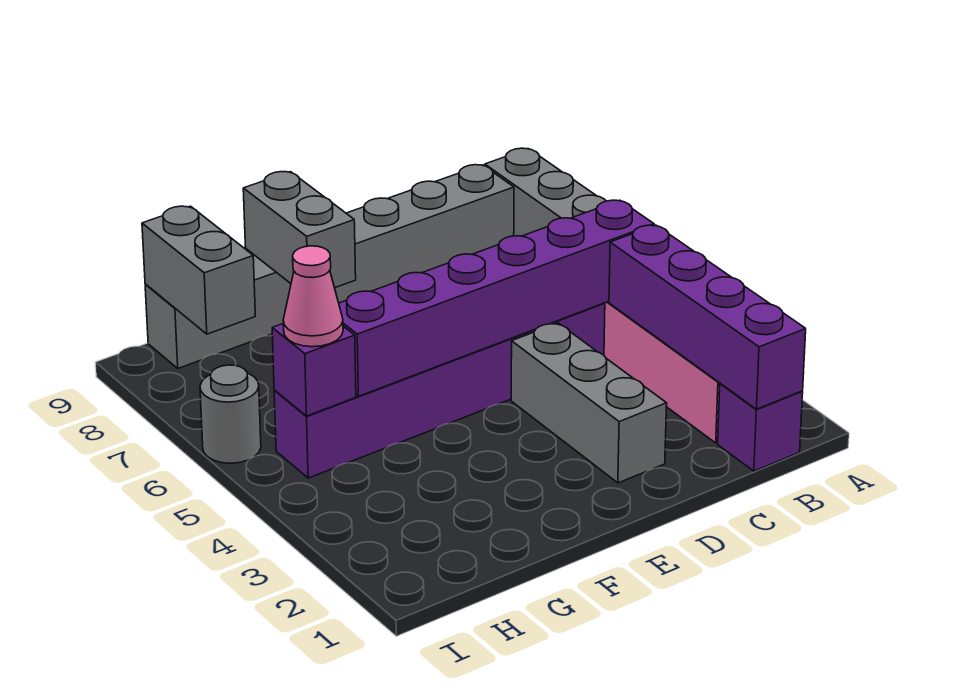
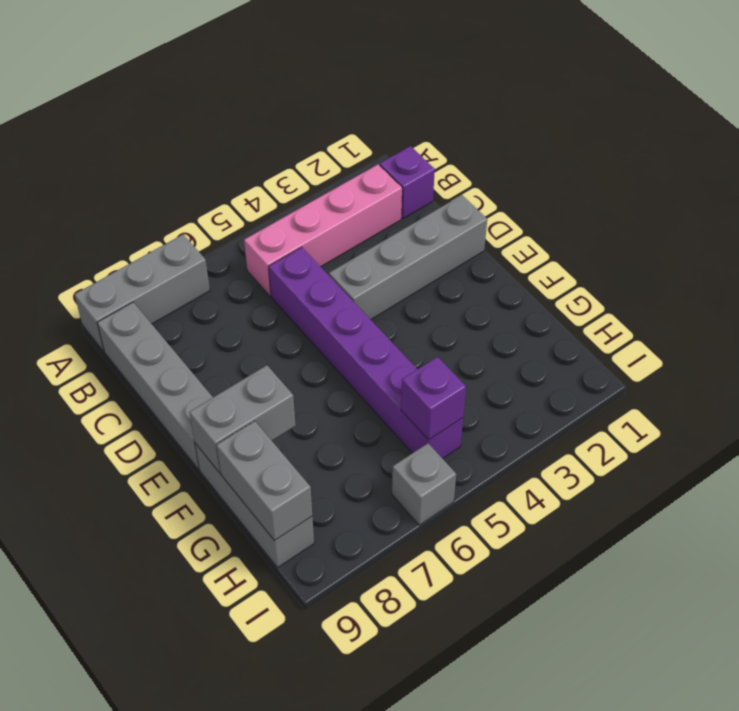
purple 1x4 brick [609,225,806,409] -> none
purple 1x6 brick [339,200,654,396] -> none
grey 1x3 brick [511,323,667,483] -> grey 1x4 brick [329,195,487,320]
pink 1x1 cone [283,246,343,347] -> none
grey 1x2 brick [142,206,255,334] -> grey 1x2 brick turned to [216,421,312,541]
grey 1x1 round brick [200,365,261,463] -> grey 1x1 brick [392,443,456,525]

